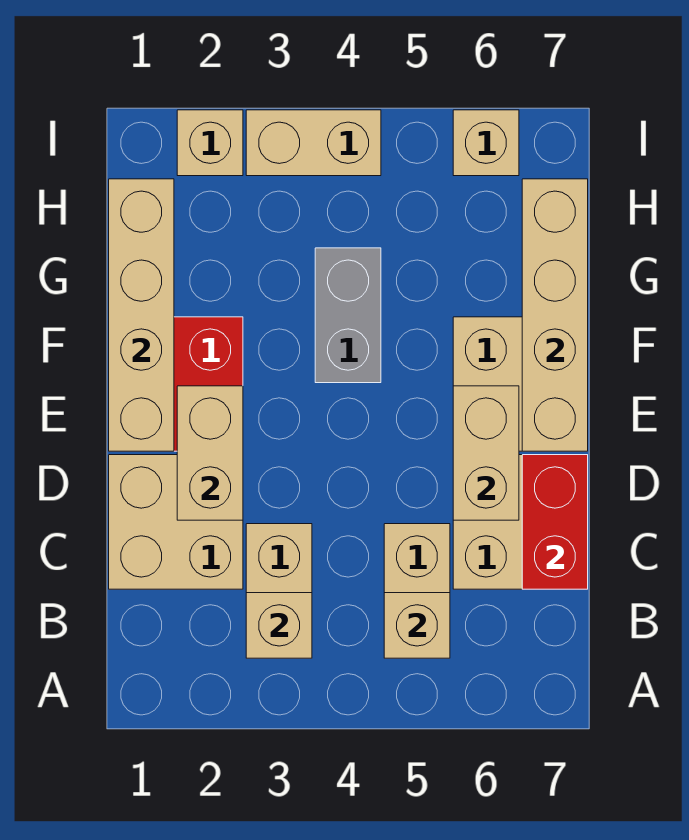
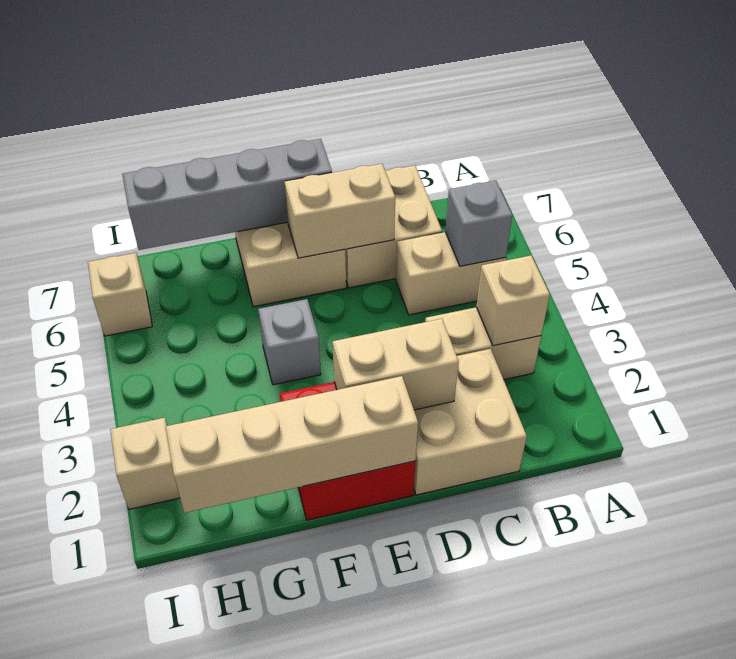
tan 1x1 brick [384,593,450,658] -> grey 1x1 brick [445,180,512,266]
red 1x2 brick [522,455,588,589] -> none
tan 1x4 brick [522,179,588,451] -> grey 1x4 brick [122,139,332,250]
grey 1x2 brick [315,248,381,383] -> grey 1x1 brick [258,299,321,385]
tan 1x2 brick [246,110,381,176] -> none

